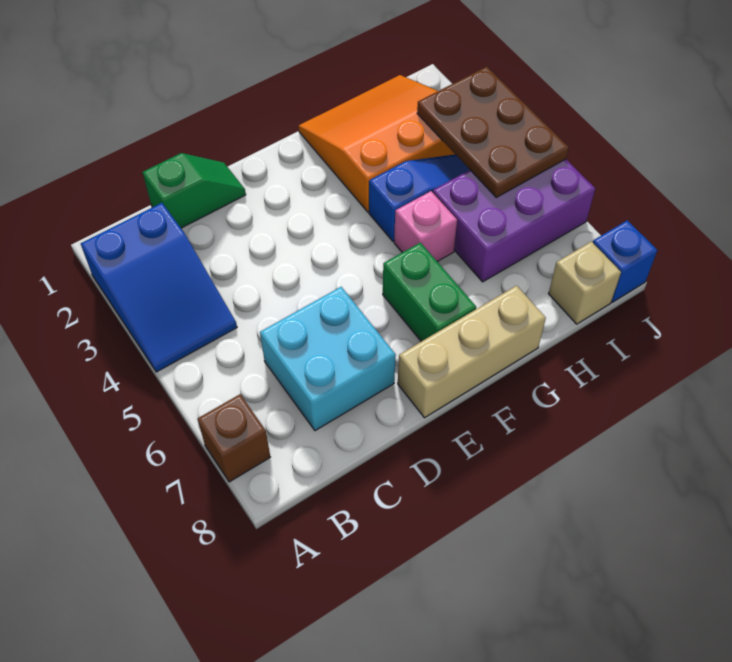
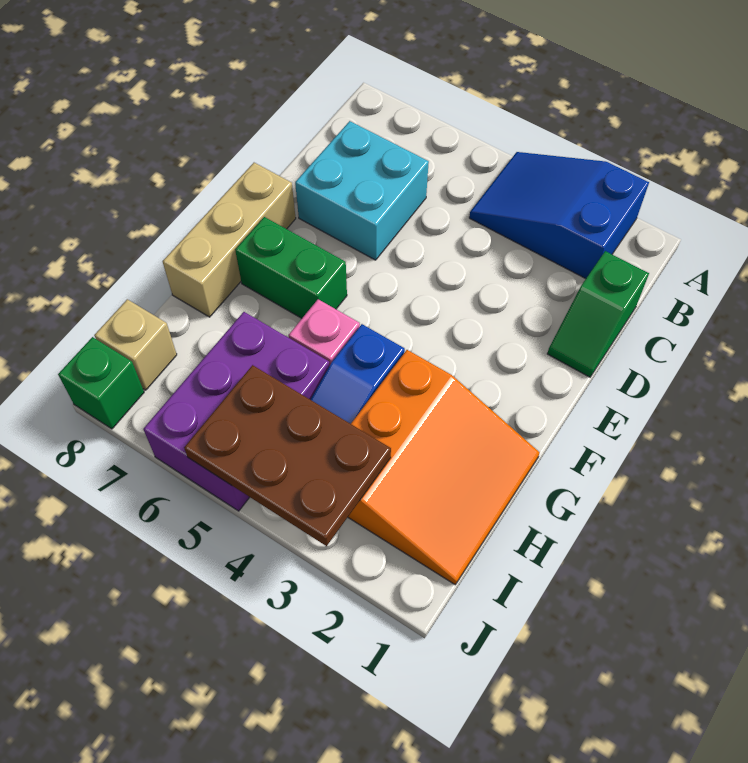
brown 1x1 brick [198,394,270,482] -> none
blue 1x1 brick [593,220,657,302] -> green 1x1 brick [58,337,144,429]

